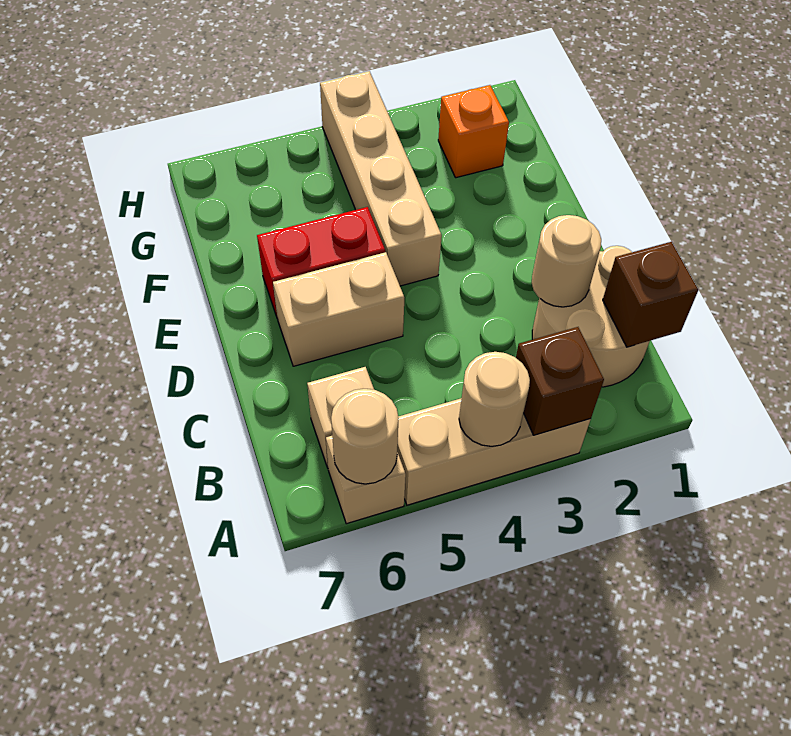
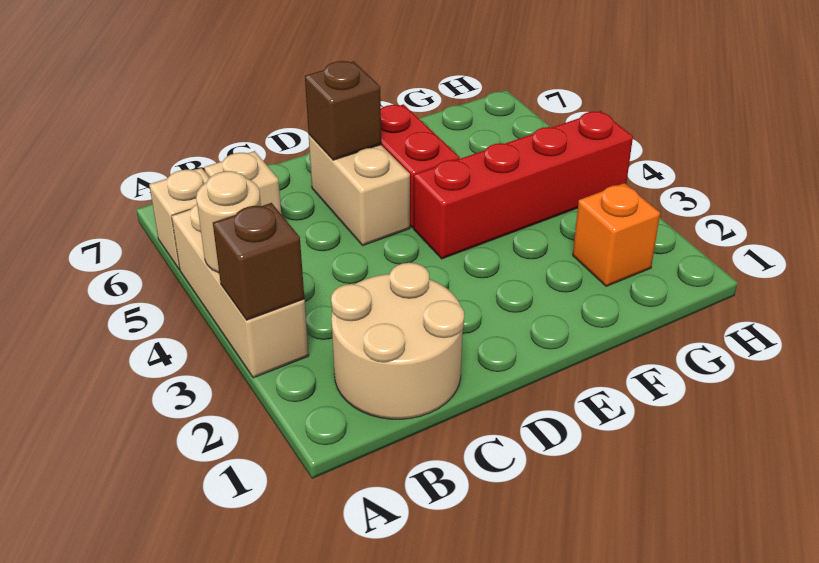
tan 1x1 round brick [331,389,399,484] -> none
brown 1x1 brick [603,242,698,347] -> brown 1x1 brick moved to [305,61,381,160]
tan 1x1 round brick [532,215,601,307] -> none
tan 1x4 brick [320,71,442,286] -> red 1x4 brick [414,111,633,259]

